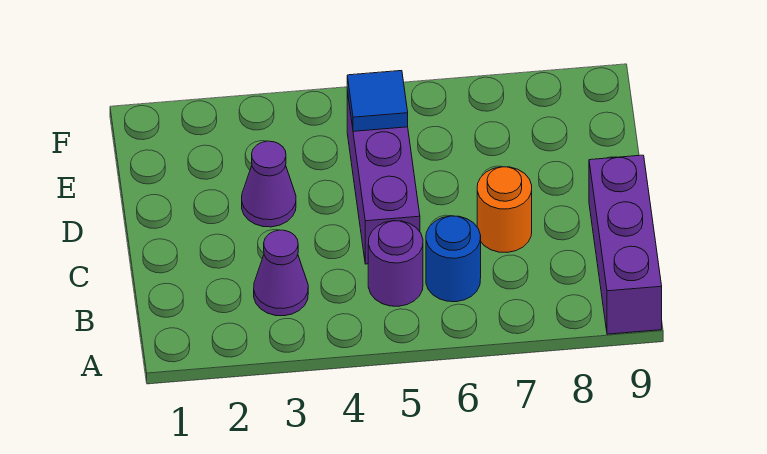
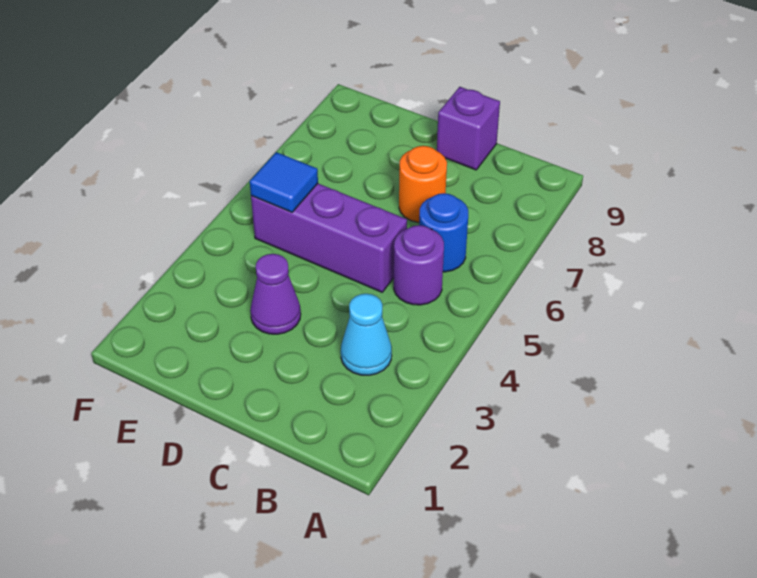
purple 1x3 brick [589,155,662,334] -> purple 1x1 brick [437,87,500,170]
purple 1x1 cone [254,230,308,316] -> cyan 1x1 cone [341,294,392,375]

